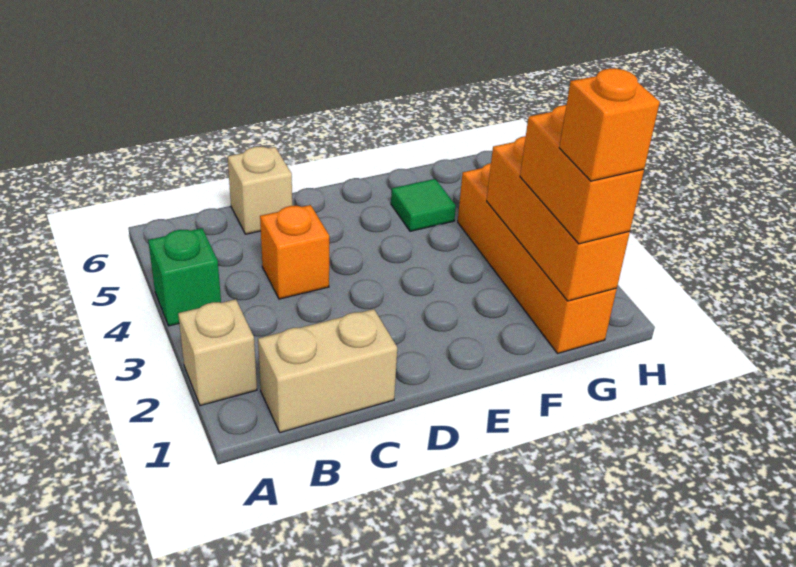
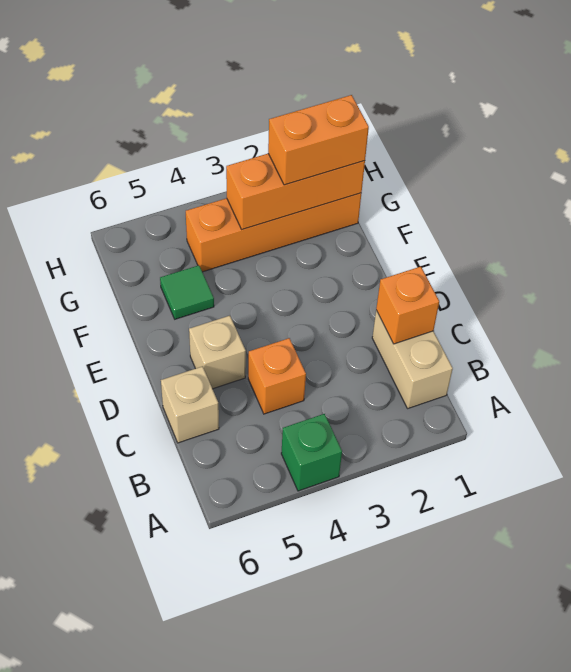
tan 1x1 brick [178,299,257,406] -> tan 1x1 brick moved to [189,316,246,389]
orange 1x1 brick [559,68,660,181] -> orange 1x1 brick moved to [376,267,439,344]

